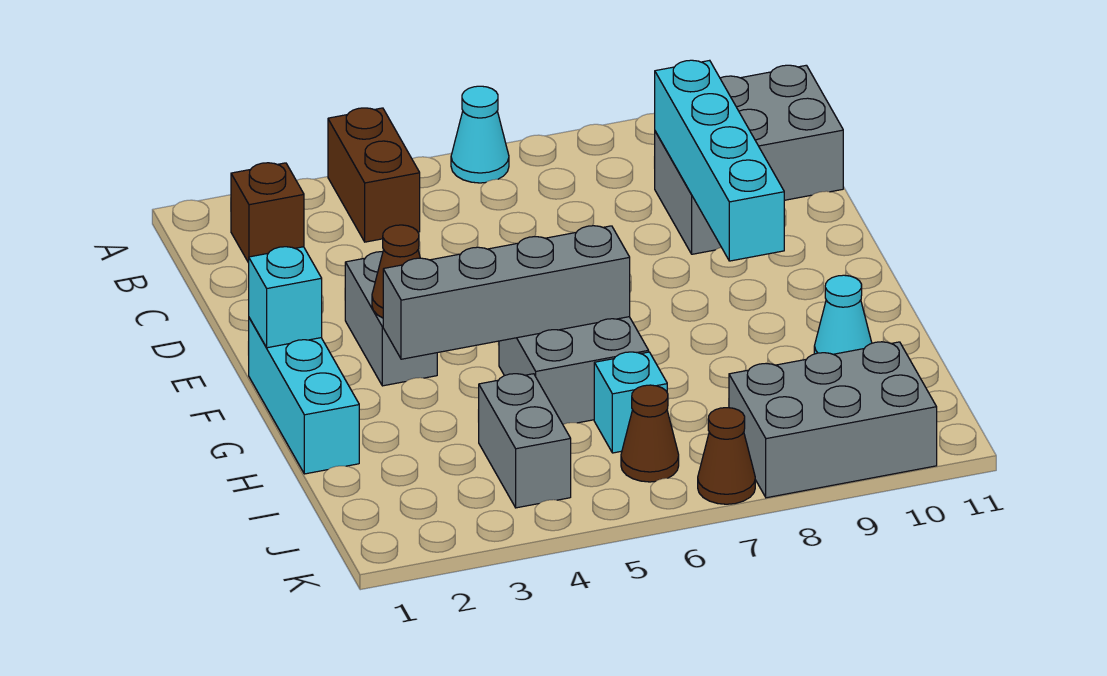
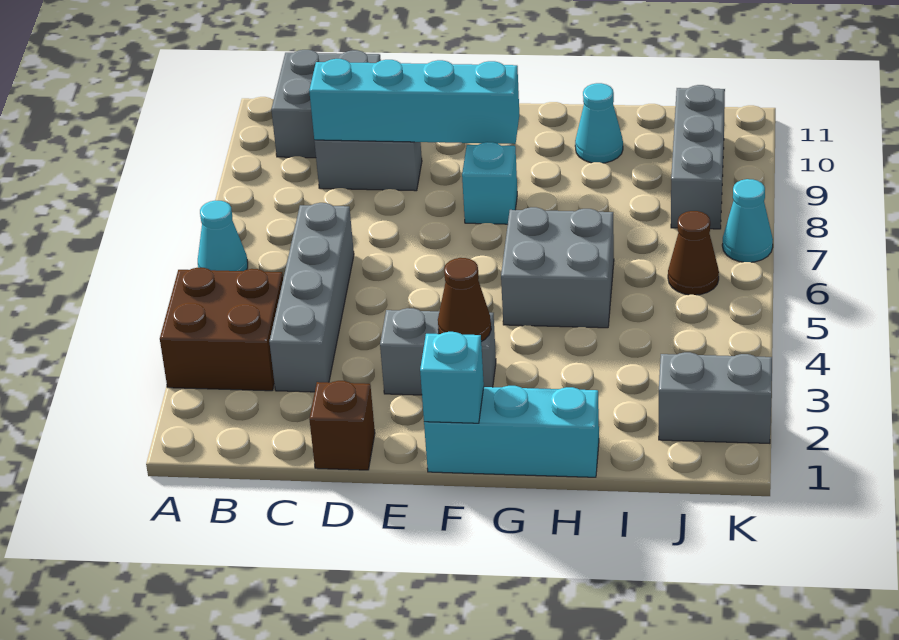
brown 1x2 brick [328,108,420,242] -> brown 2x2 brick [160,268,283,391]
brown 1x1 brick [231,163,304,263] -> brown 1x1 brick moved to [309,381,375,470]
grey 1x4 brick [383,226,630,359] -> grey 1x4 brick moved to [269,203,354,392]
grey 1x2 brick [478,374,571,508] -> grey 1x2 brick moved to [659,352,772,443]
cyan 1x1 brick [594,352,667,453] -> cyan 1x1 brick moved to [462,142,517,224]
grey 2x3 brick [729,342,937,498] -> grey 1x3 brick [671,85,725,229]
brown 1x1 cone [698,408,755,504] -> cyan 1x1 cone [722,179,773,262]

